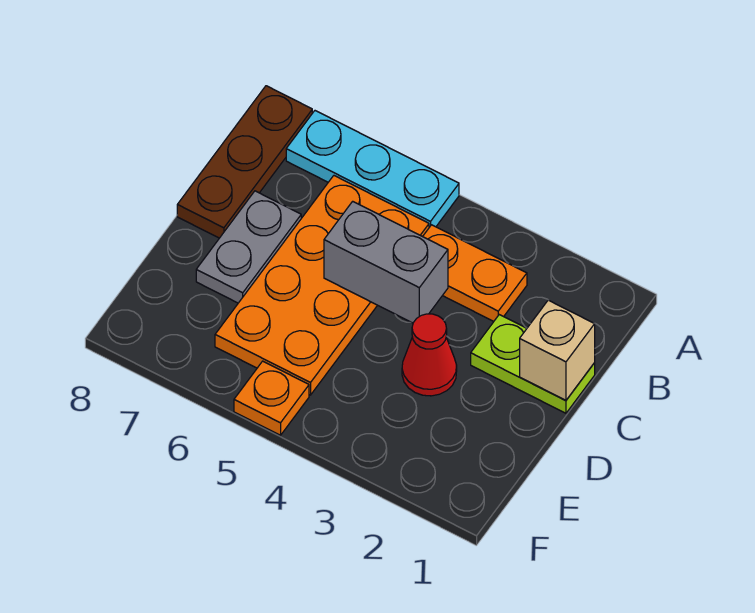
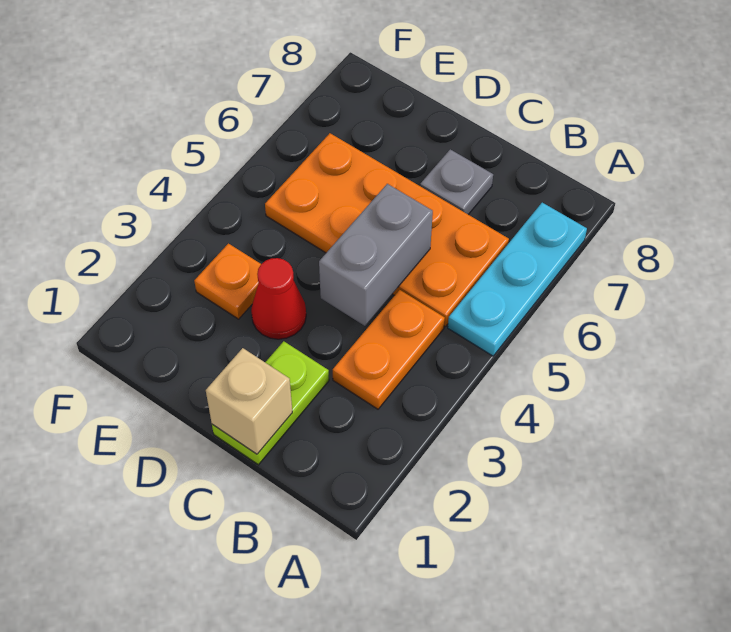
brown 1x3 plate [177,86,312,238] -> none
grey 1x2 plate [196,191,301,303] -> grey 1x1 plate [420,149,493,215]
orange 1x1 plate [234,361,309,435] -> orange 1x1 plate moved to [194,244,261,319]

